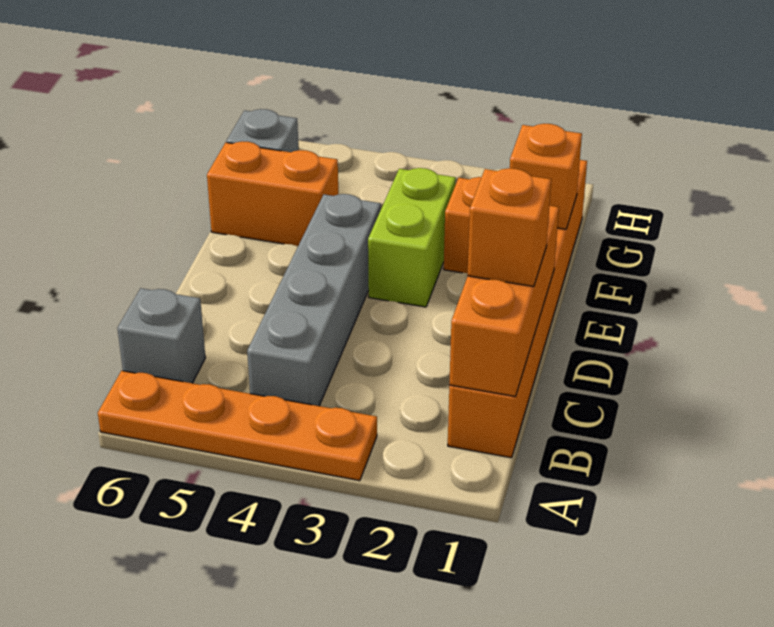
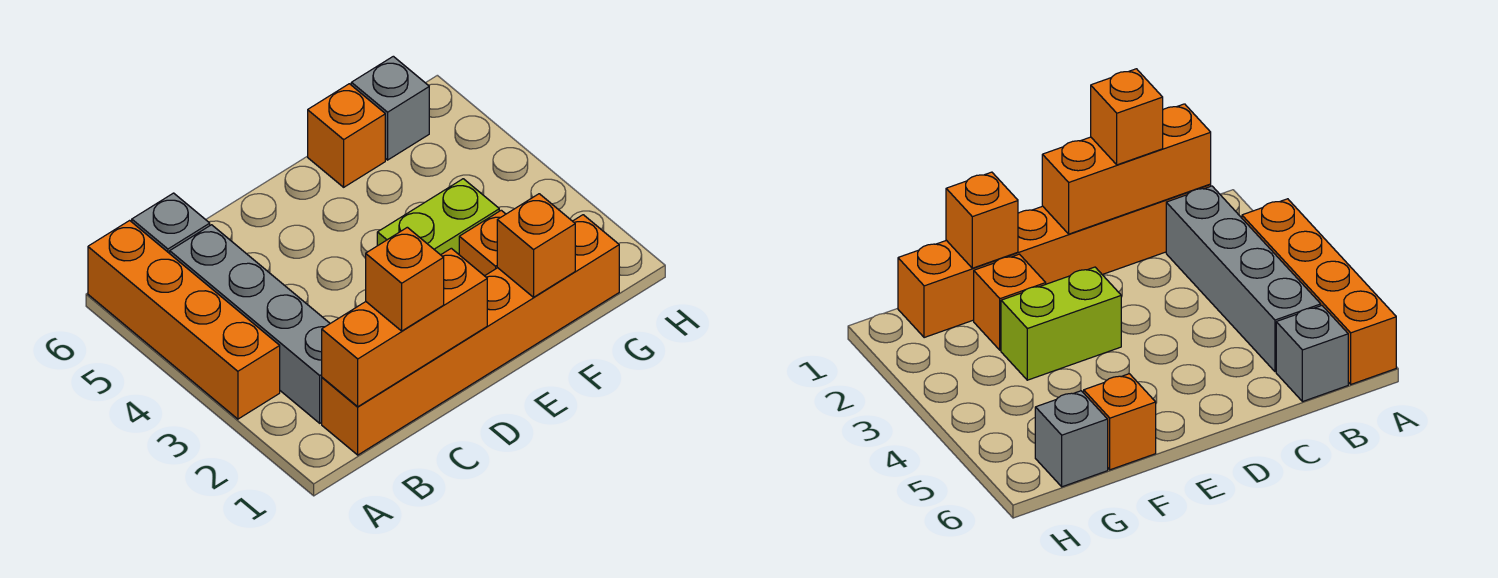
orange 1x4 plate [98,371,377,481] -> orange 1x4 brick [88,220,280,419]
grey 1x4 brick [247,194,381,406] -> grey 1x4 brick turned to [170,225,330,423]
orange 1x2 brick [207,141,338,246] -> orange 1x1 brick [308,84,385,187]

